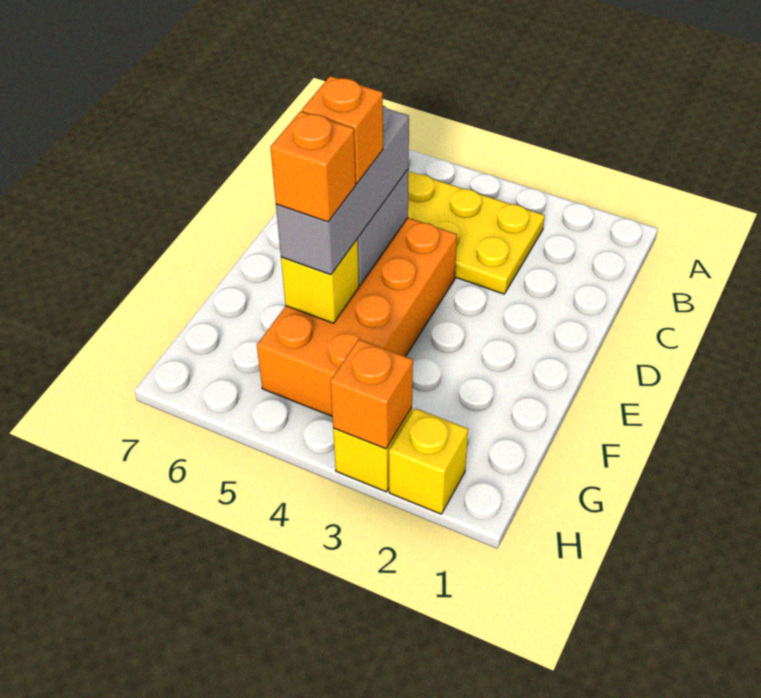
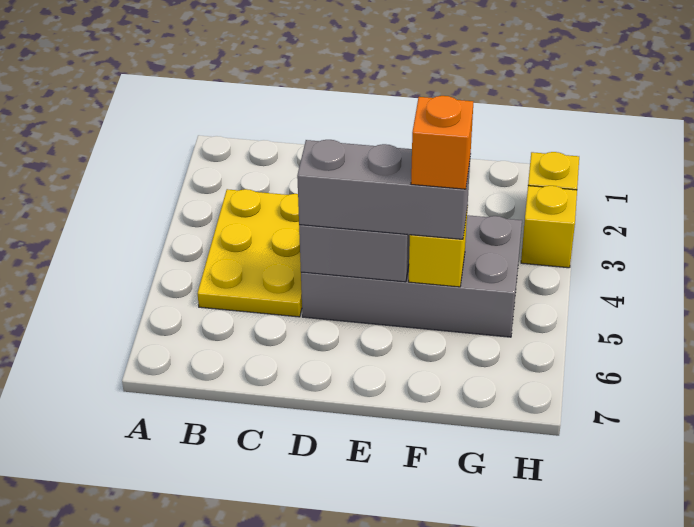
orange 2x4 brick [257,218,457,416] -> grey 2x4 brick [301,215,522,337]
orange 1x1 brick [302,76,383,184] -> none
orange 1x1 brick [330,339,413,449] -> none

